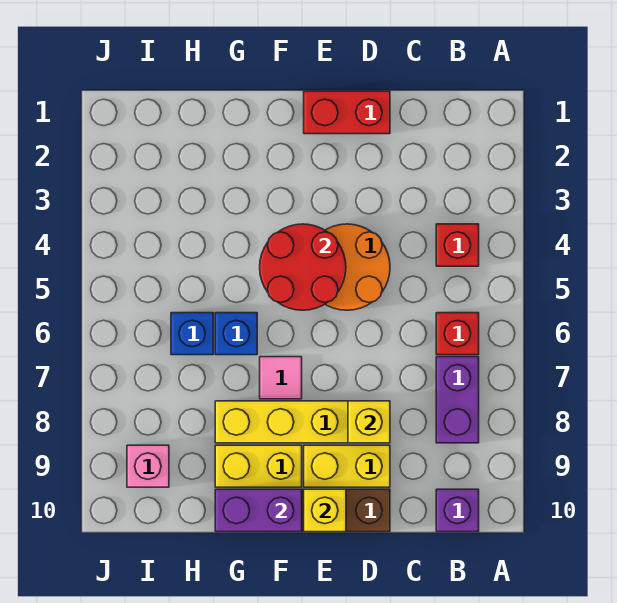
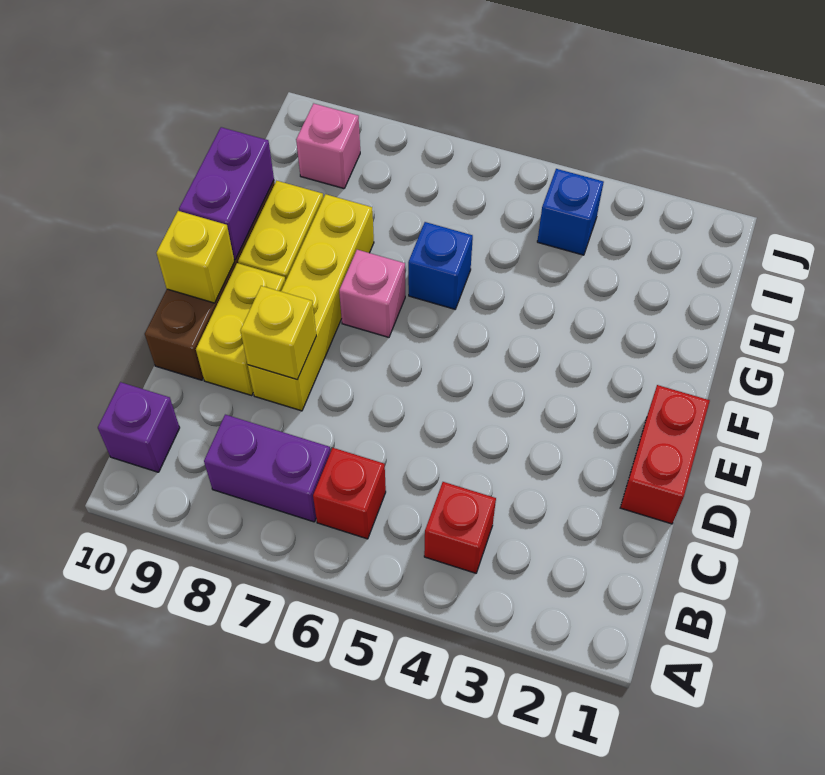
orange 2x2 round brick [325,224,390,310] -> none
red 2x2 round brick [260,224,346,310] -> none
pink 1x1 tile [260,357,302,399] -> pink 1x1 brick [339,250,405,337]
blue 1x1 brick [171,313,213,355] -> blue 1x1 brick moved to [537,169,604,255]

